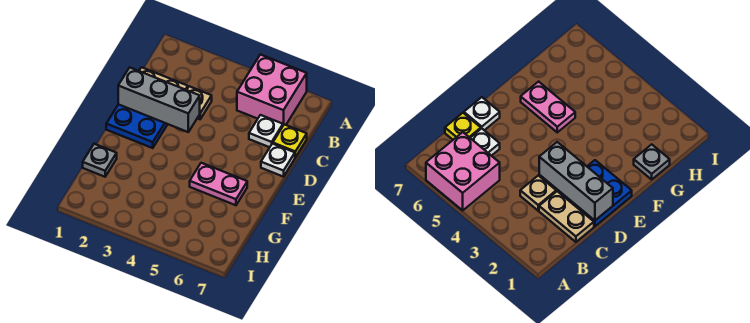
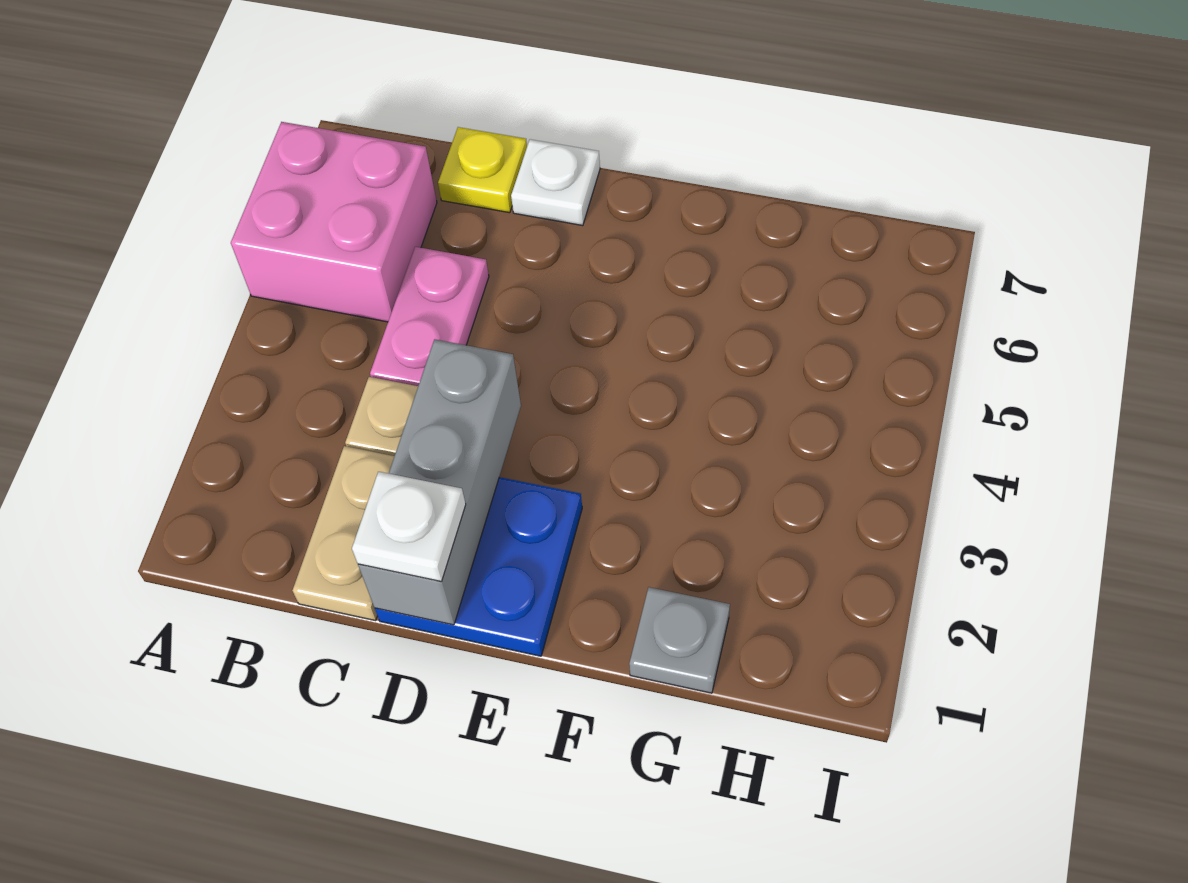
white 1x1 plate [249,115,283,147] -> white 1x1 plate moved to [352,472,466,581]
pink 1x2 plate [190,163,247,205] -> pink 1x2 plate moved to [370,247,489,386]

